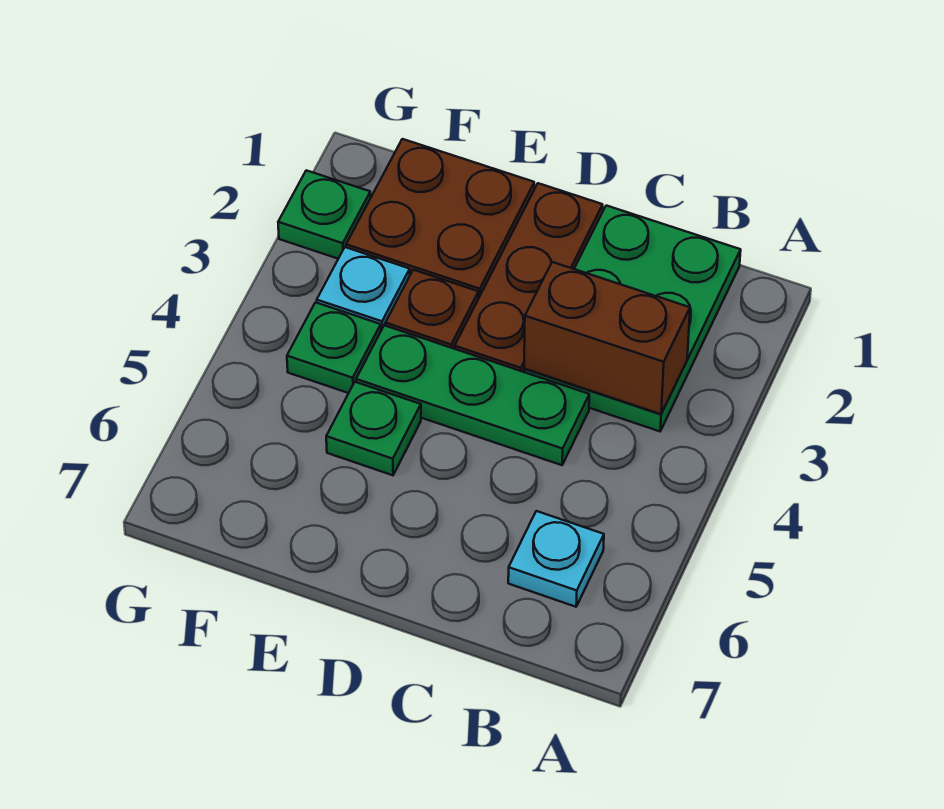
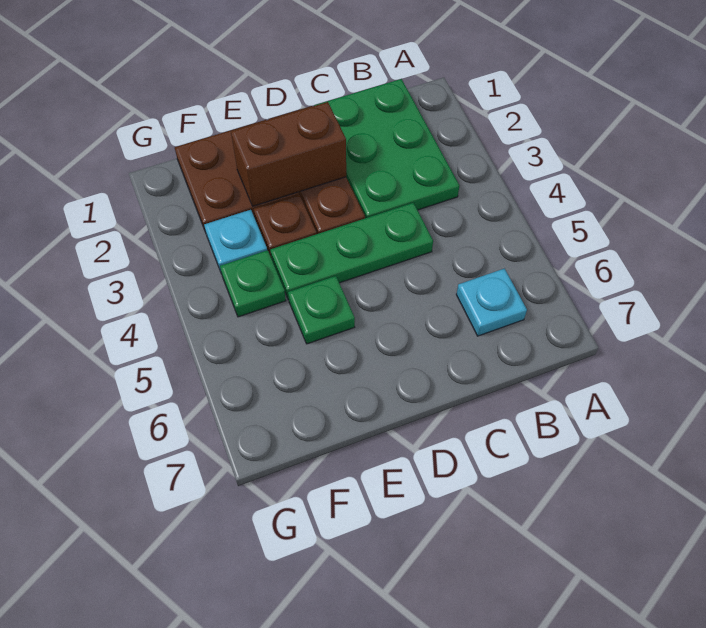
brown 1x2 brick [524,262,690,414] -> brown 1x2 brick moved to [231,102,346,206]
green 1x1 plate [278,170,371,259] -> none

